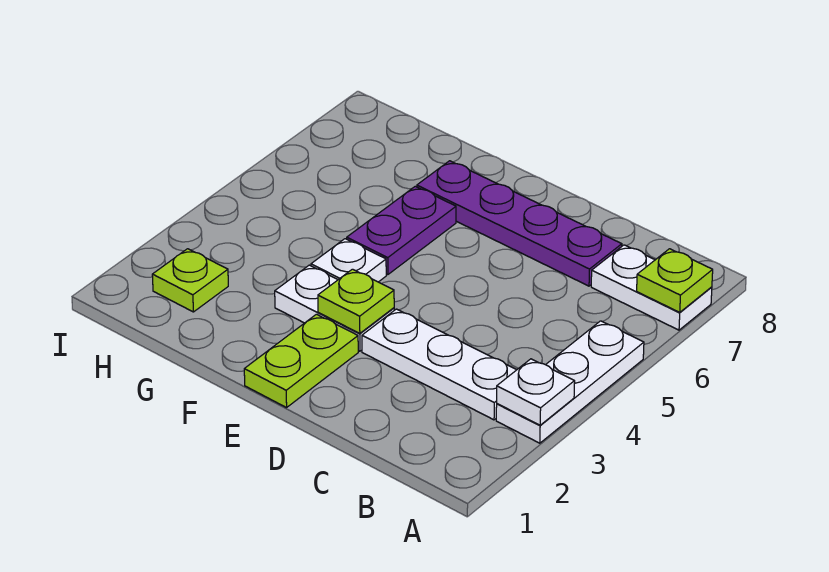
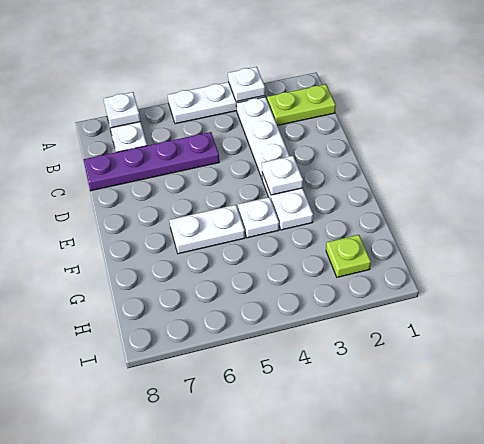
lime 1x1 plate [637,249,713,312] -> white 1x1 plate [103,92,141,128]
purple 1x4 plate [417,161,622,286] -> purple 1x4 plate turned to [84,132,219,191]
lime 1x2 plate [244,314,358,408] -> lime 1x2 plate moved to [267,84,336,126]
lime 1x1 plate [318,269,394,333] -> white 1x1 plate [262,156,303,195]
purple 1x2 plate [347,186,456,275] -> white 1x2 plate [169,205,245,254]

